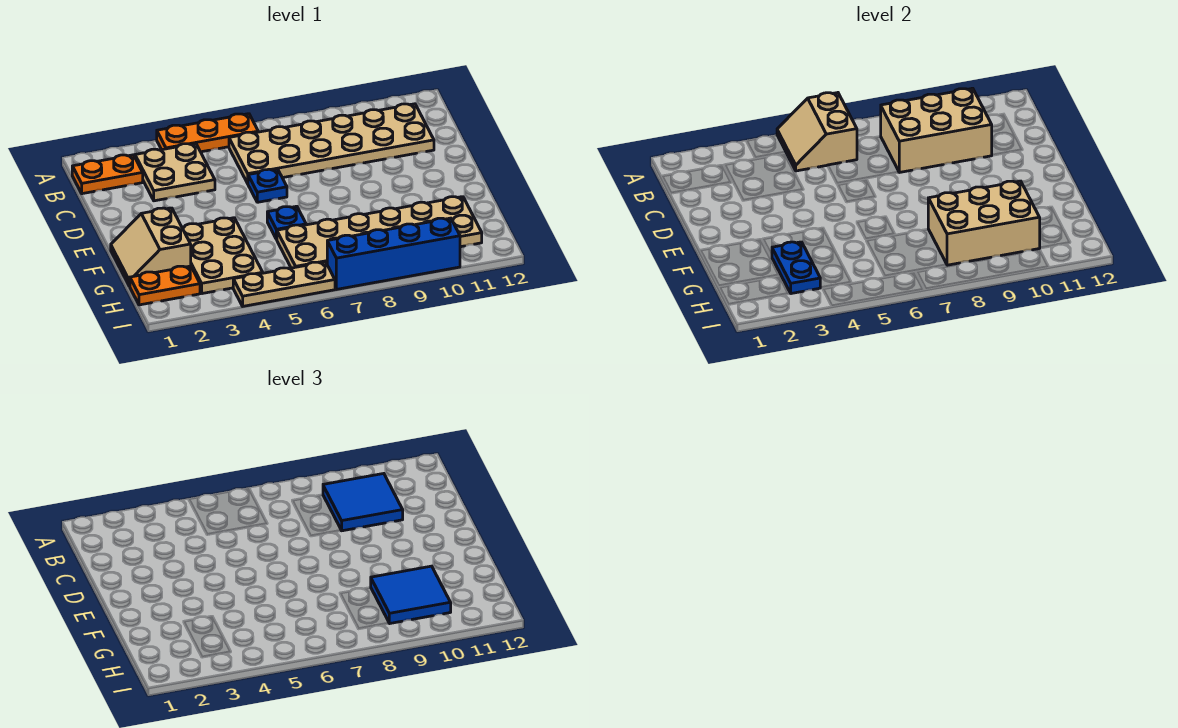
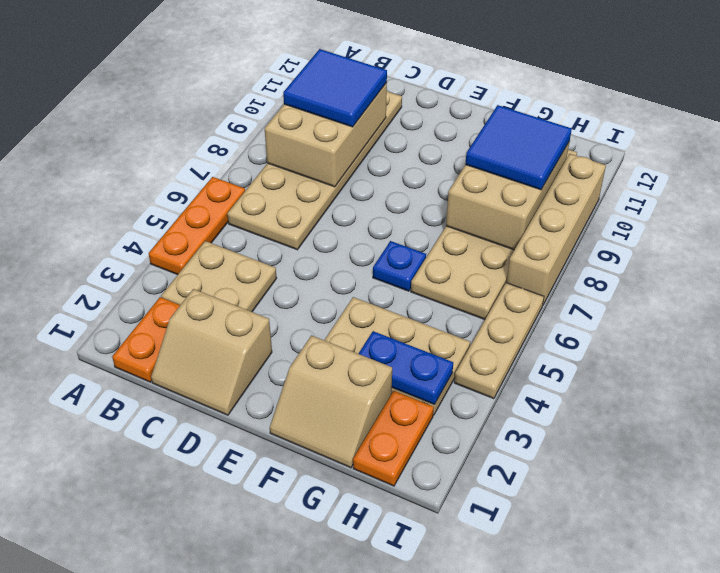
tan 2x2 slope [777,93,857,171] -> tan 2x2 slope moved to [151,289,272,415]
blue 1x1 plate [248,169,287,202] -> none
blue 1x4 brick [327,218,460,289] -> tan 1x4 brick [507,154,606,304]

